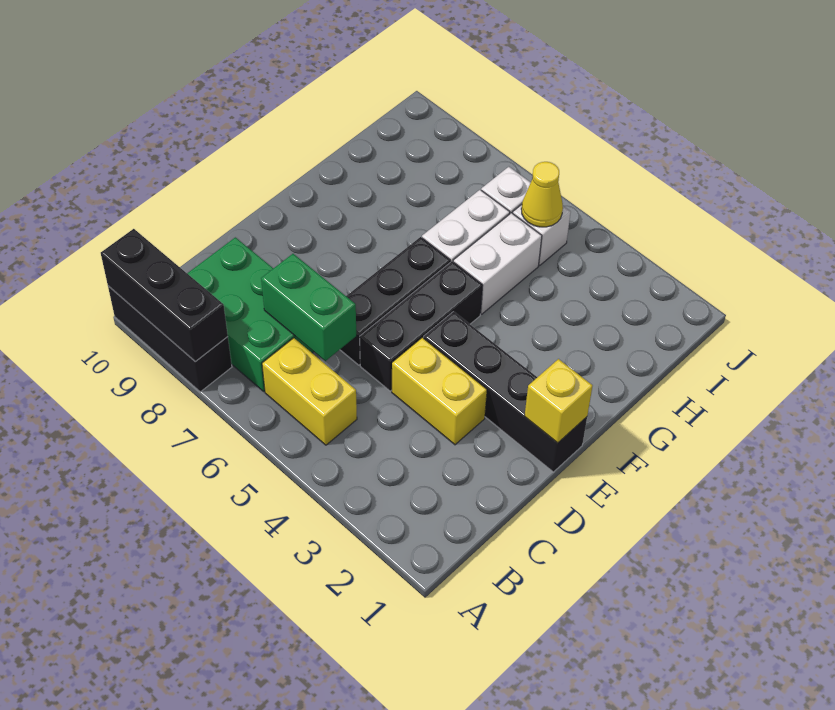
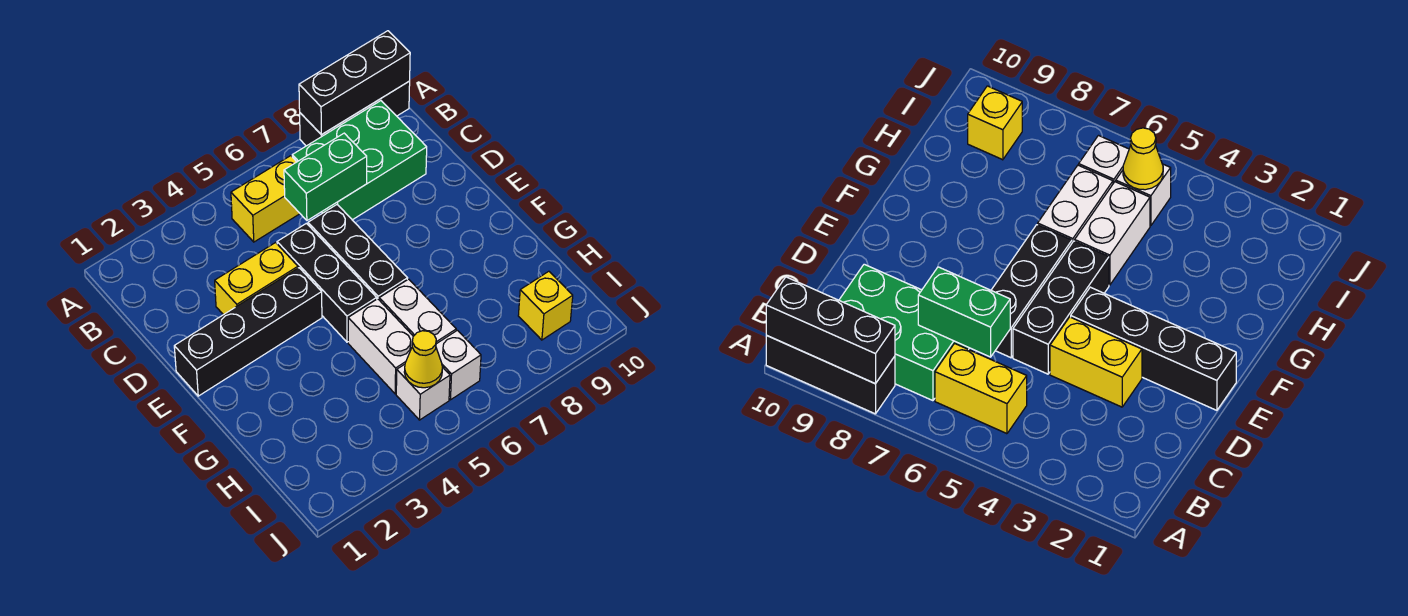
yellow 1x1 brick [525,359,592,443] -> yellow 1x1 brick moved to [518,271,573,340]

